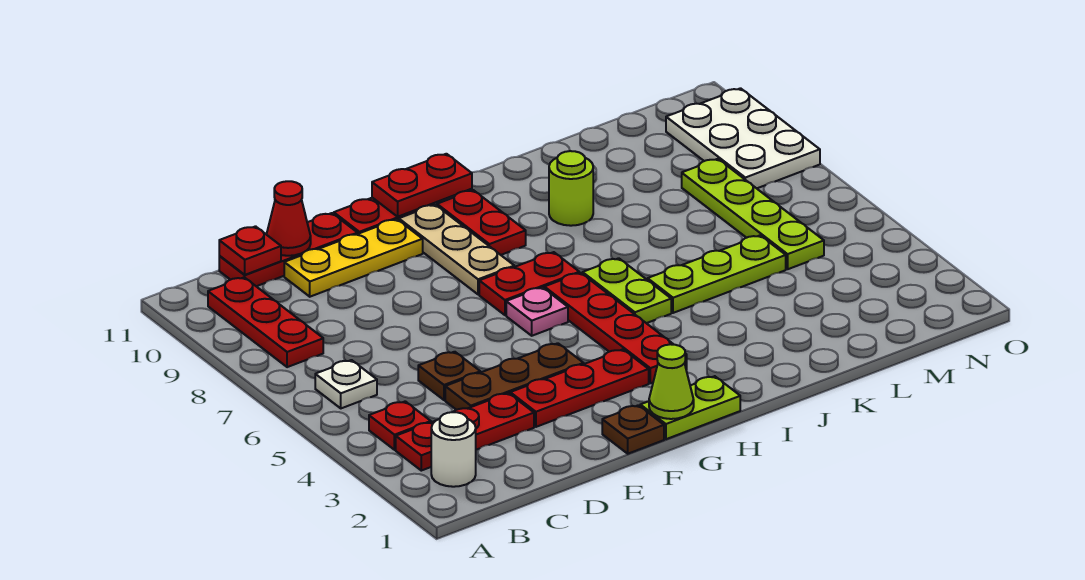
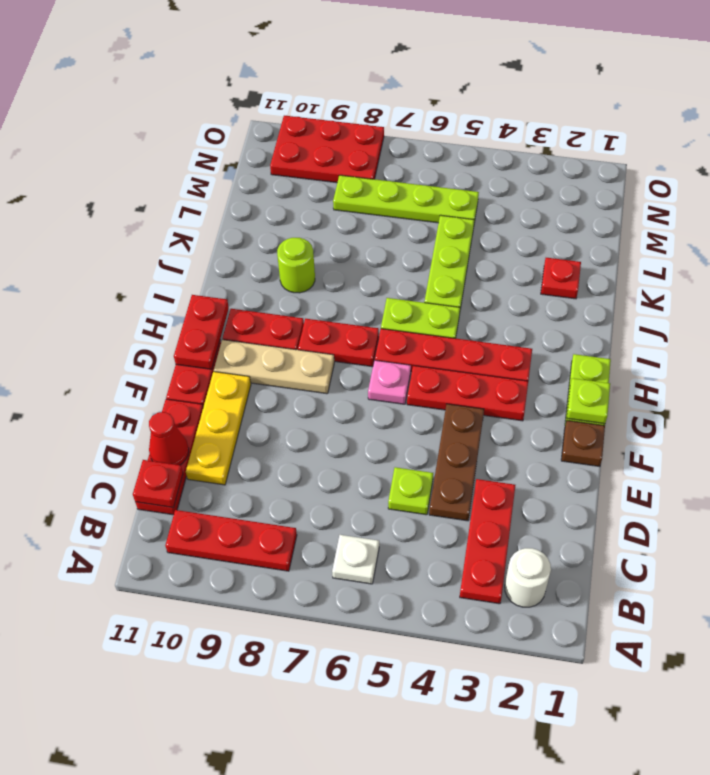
red 1x1 plate [369,401,431,450] -> red 1x1 plate moved to [541,258,581,299]
brown 1x1 plate [418,352,480,400] -> lime 1x1 plate [388,467,433,515]
red 1x3 plate [510,349,649,427] -> red 1x3 plate turned to [407,366,528,421]
lime 1x1 cone [649,344,694,419] -> lime 1x1 plate [567,378,610,424]
red 1x2 plate [479,252,579,315] -> red 1x2 plate turned to [298,319,379,367]
white 2x3 plate [666,88,820,188] -> red 2x3 plate [270,116,384,183]

